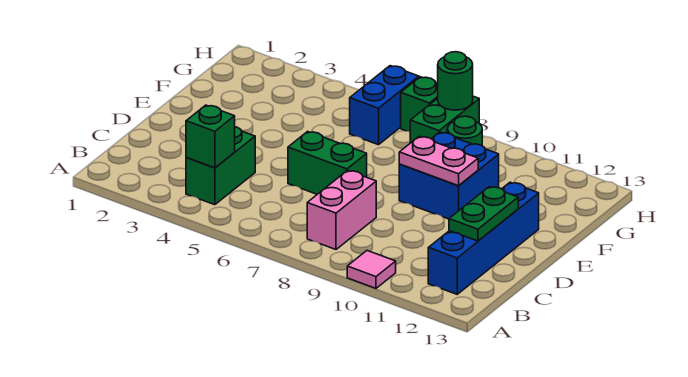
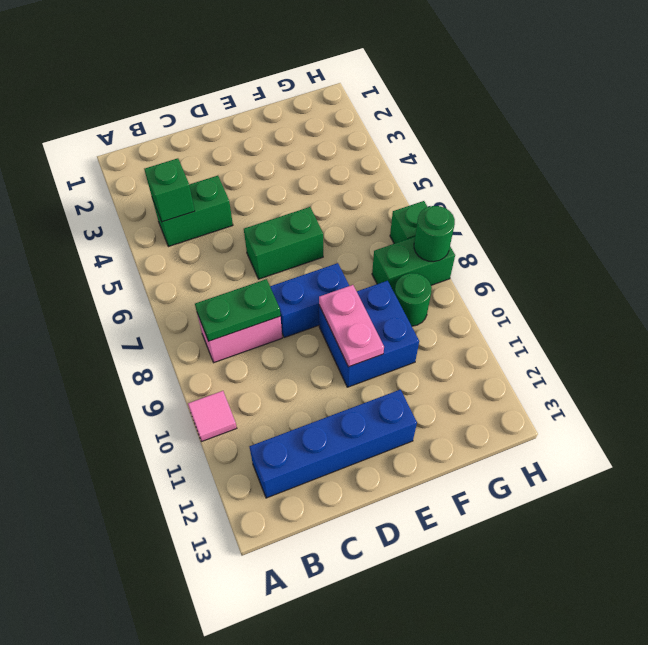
green 1x2 plate [449,187,518,241] -> green 1x2 plate moved to [195,279,280,341]
green 1x2 brick [288,132,367,194] -> green 1x2 brick turned to [244,207,323,279]
blue 1x2 brick [350,66,419,145] -> blue 1x2 brick moved to [270,263,349,338]

